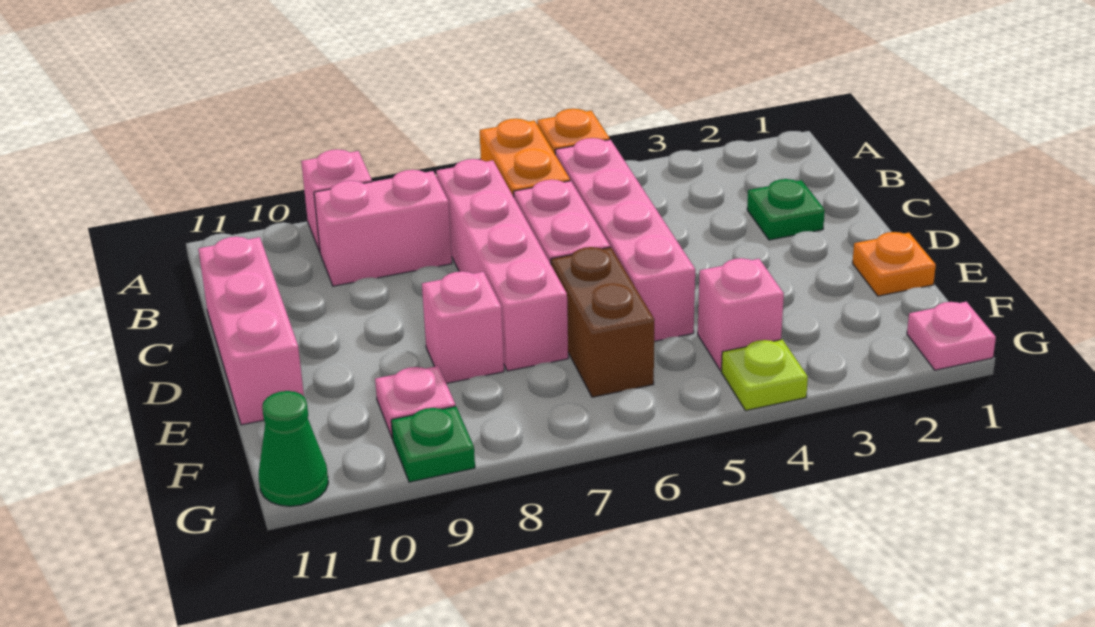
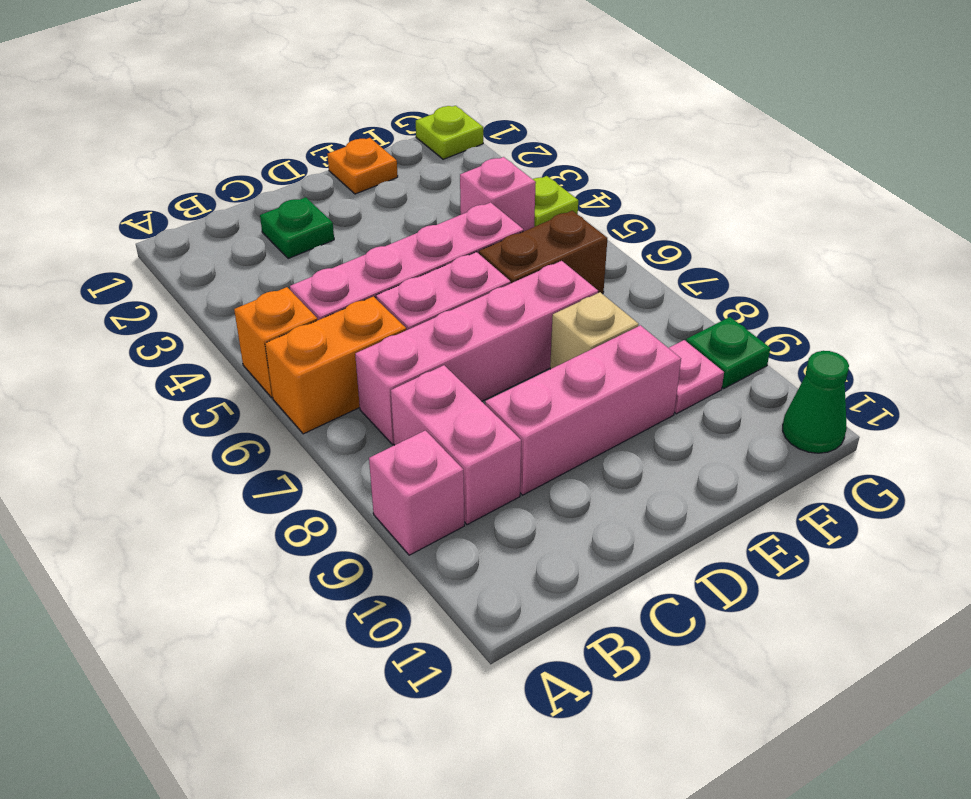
pink 1x3 brick [198,237,304,425] -> pink 1x3 brick moved to [485,325,681,495]
pink 1x1 brick [422,271,504,383] -> tan 1x1 brick [550,292,639,369]
pink 1x1 plate [907,302,996,370] -> lime 1x1 plate [416,106,483,159]

